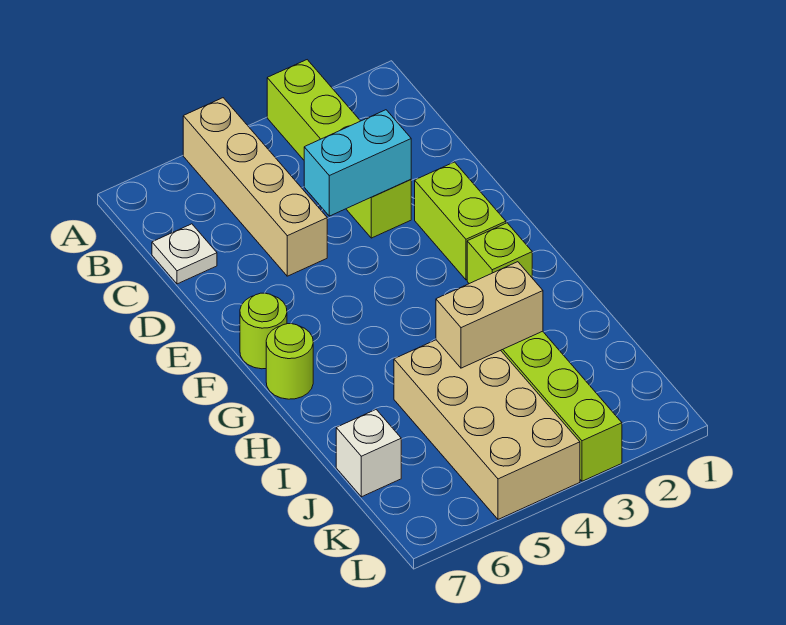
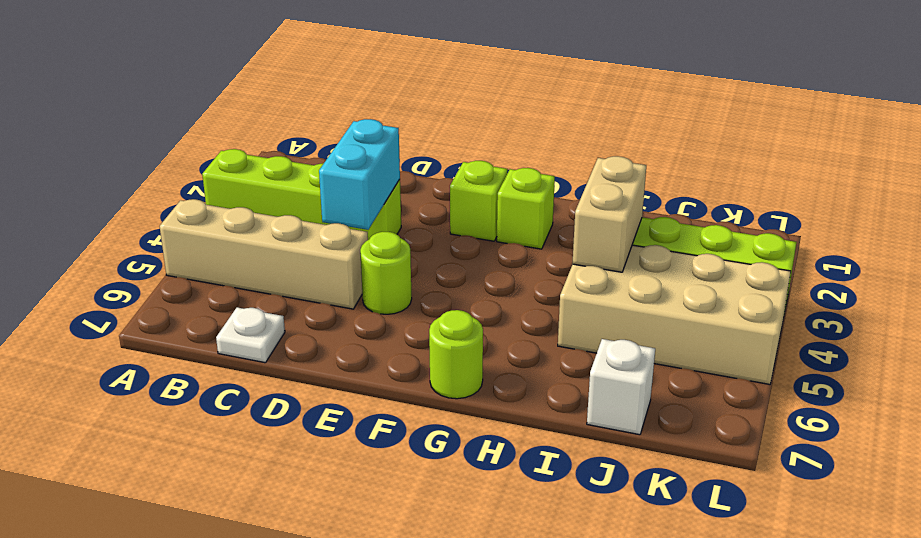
lime 1x2 brick [415,162,506,280] -> lime 1x1 brick [450,161,508,241]
lime 1x1 round brick [240,293,287,369] -> lime 1x1 round brick moved to [360,232,412,314]

